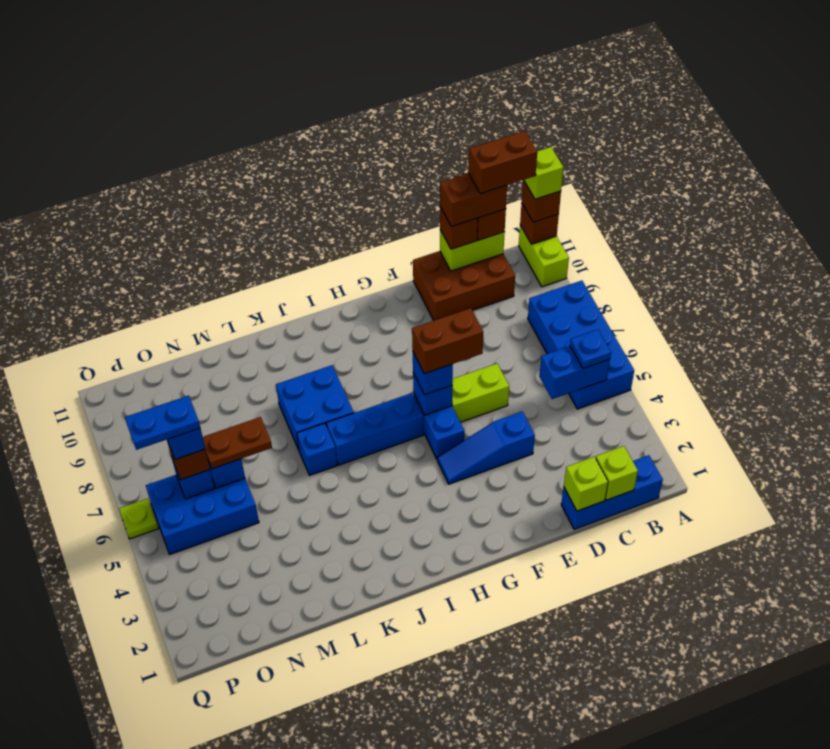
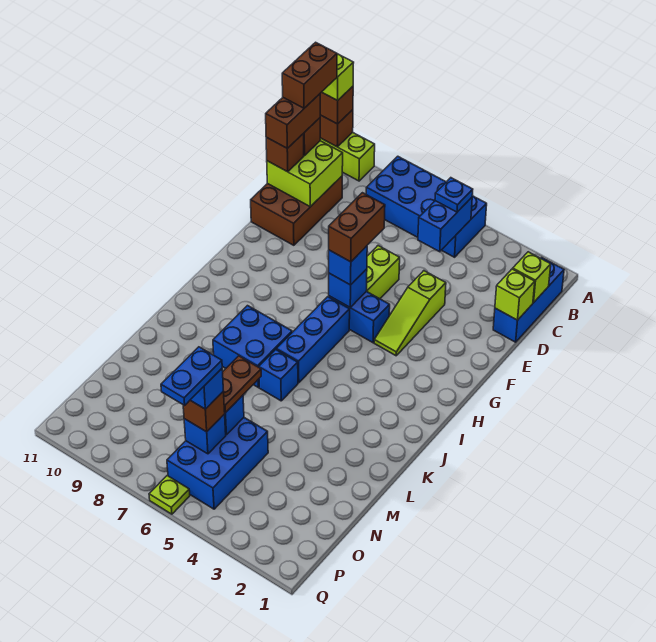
lime 1x2 brick [440,230,505,271] -> lime 2x2 brick [267,141,343,207]
blue 1x3 slope [437,411,535,484] -> lime 1x3 slope [374,271,446,356]

